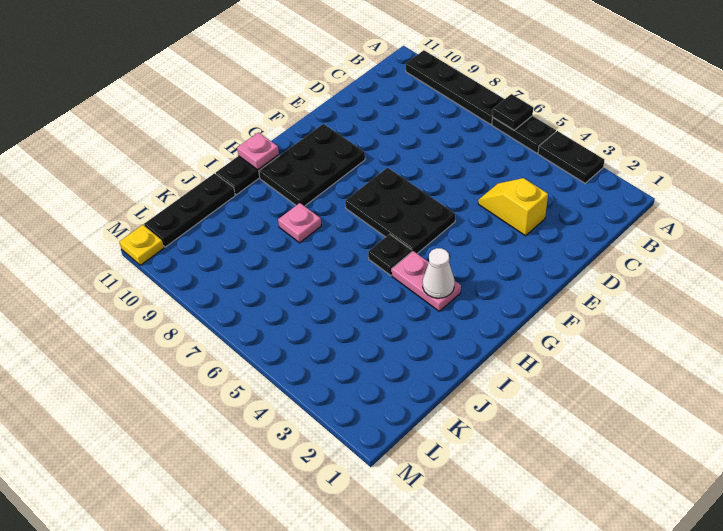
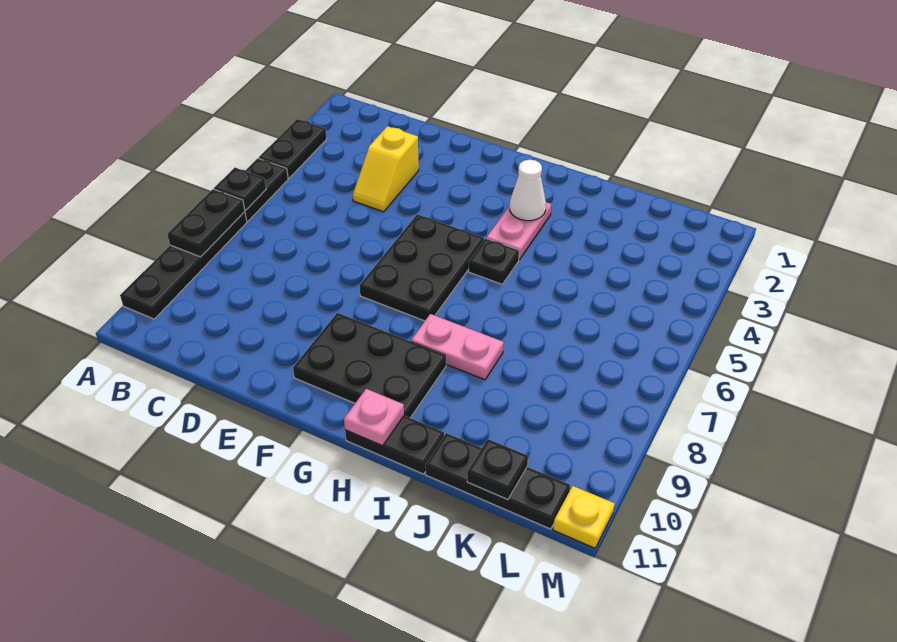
none -> black 1x2 plate [167,189,245,257]
pink 1x1 plate [278,203,321,243] -> pink 1x2 plate [411,314,504,380]
none -> black 1x1 plate [467,439,528,500]

